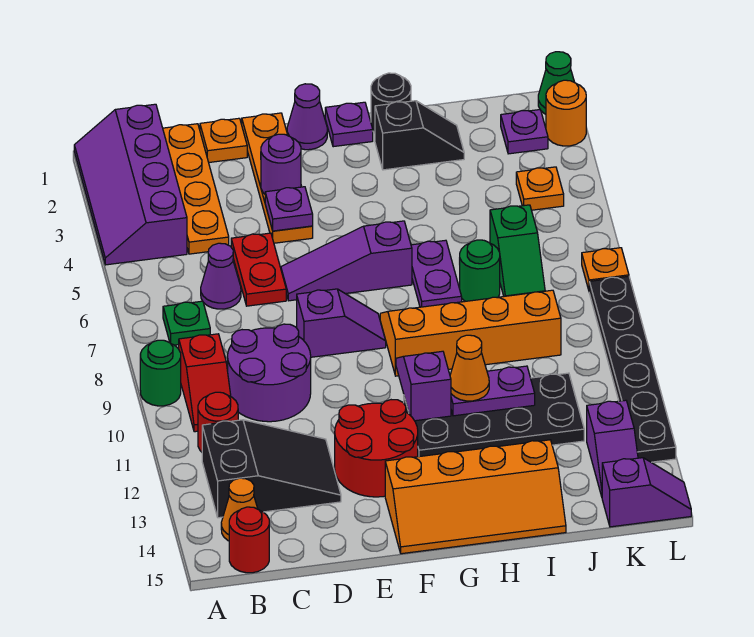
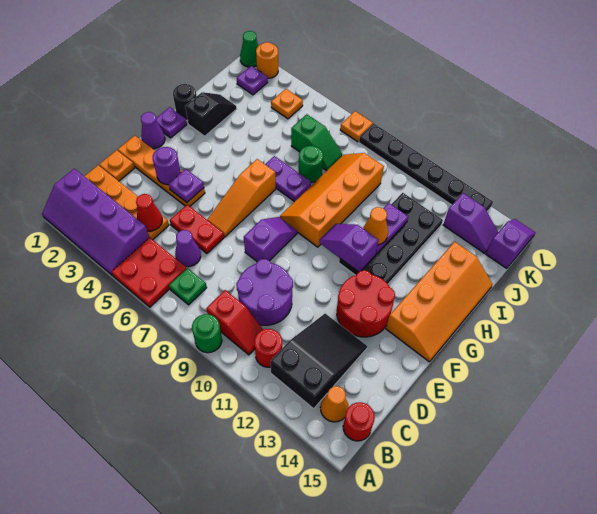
none -> red 2x2 plate [112,238,187,307]
none -> red 1x1 cone [136,194,162,231]
purple 1x3 slope [281,221,412,301] -> orange 1x3 slope [207,159,276,237]

